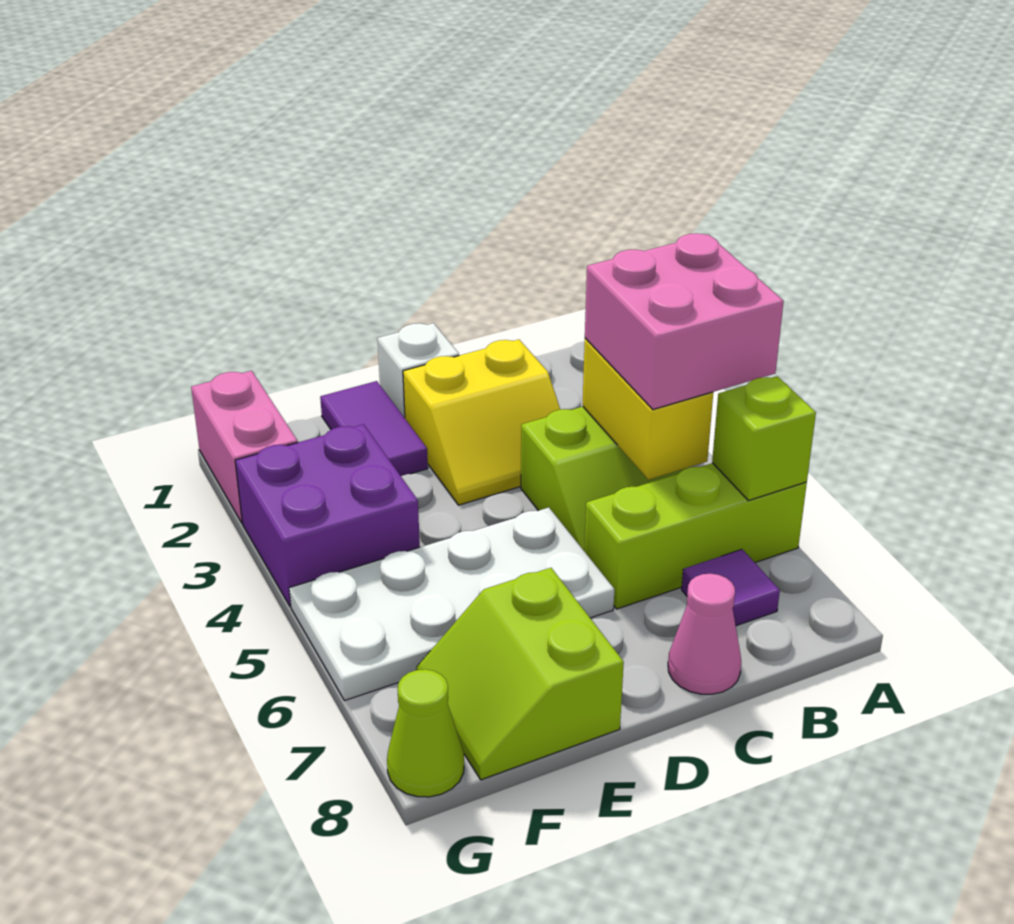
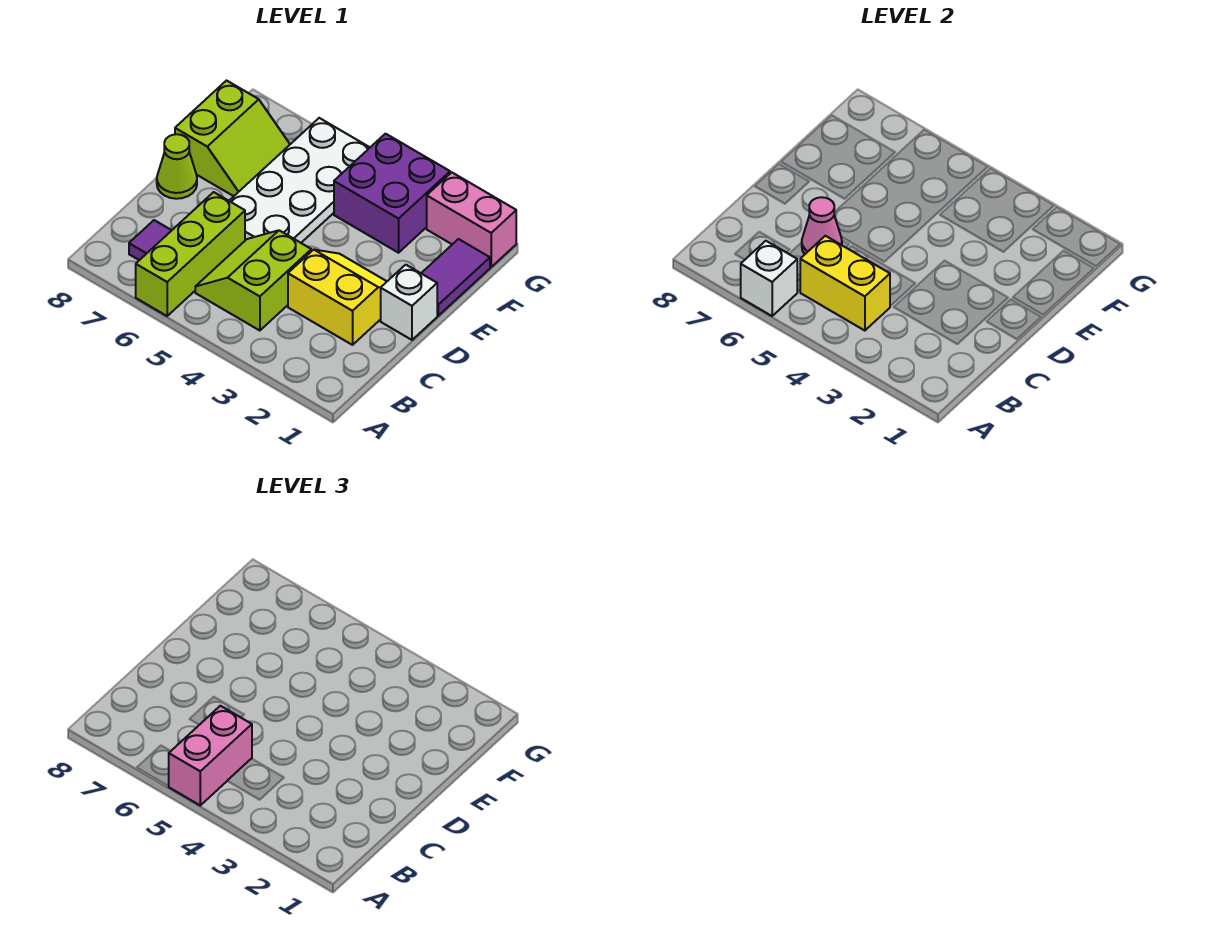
pink 2x2 brick [585,233,784,409] -> pink 1x2 brick [169,706,252,805]
lime 1x1 brick [712,376,816,501] -> white 1x1 brick [741,241,797,316]
yellow 2x2 slope [403,340,560,505] -> yellow 2x2 slope turned to [288,250,387,345]
pink 1x1 cone [668,574,741,694] -> pink 1x1 cone moved to [802,197,842,254]
purple 1x2 tile [320,381,428,476] -> purple 1x2 tile turned to [421,239,490,316]
lime 2x2 slope [416,568,624,780] -> lime 2x2 slope turned to [175,81,290,196]
lime 1x1 cone [387,669,464,797] -> lime 1x1 cone moved to [157,134,197,199]

